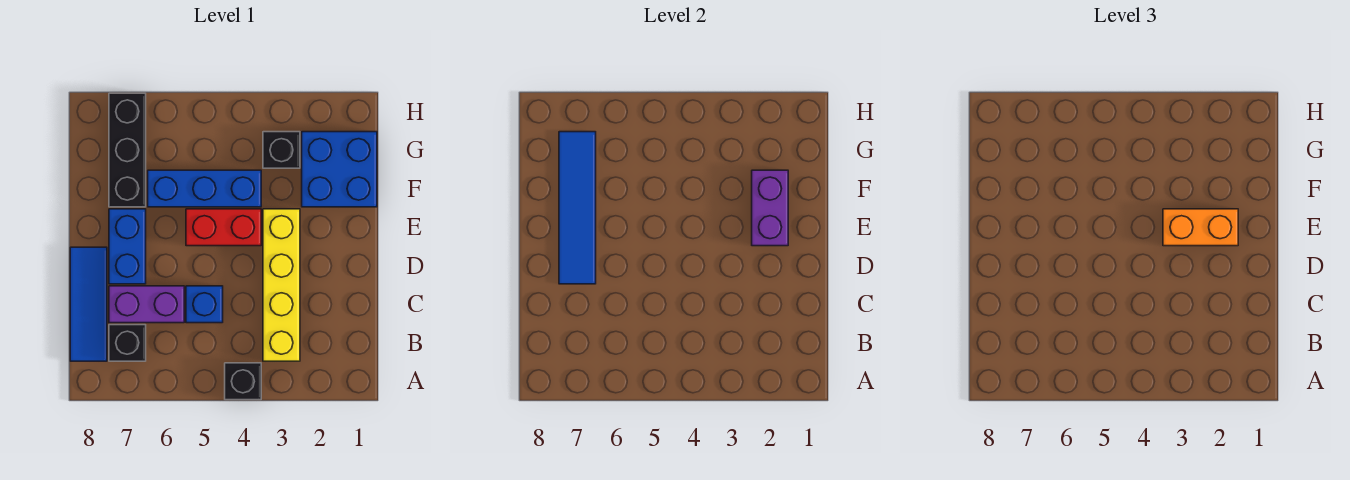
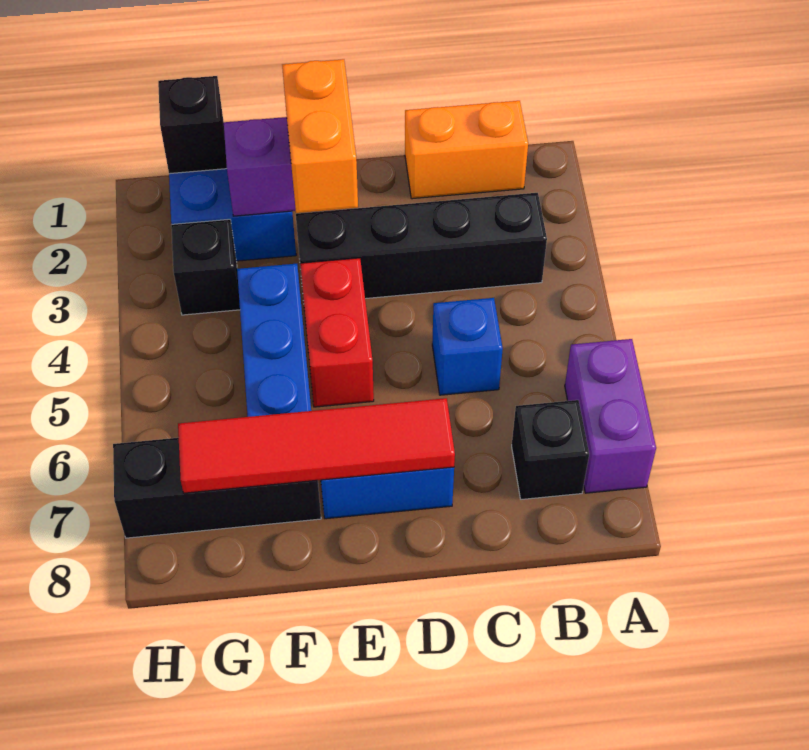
black 1x1 brick [225,363,261,400] -> black 1x1 brick moved to [158,76,227,174]
none -> orange 1x2 brick [405,101,528,199]
yellow 1x4 brick [263,209,300,361] -> black 1x4 brick [296,193,547,299]
blue 1x3 tile [70,247,107,361] -> none
purple 1x2 brick [109,286,184,323] -> purple 1x2 brick moved to [565,339,656,493]
blue 1x4 tile [559,132,596,284] -> red 1x4 tile [178,398,455,493]

